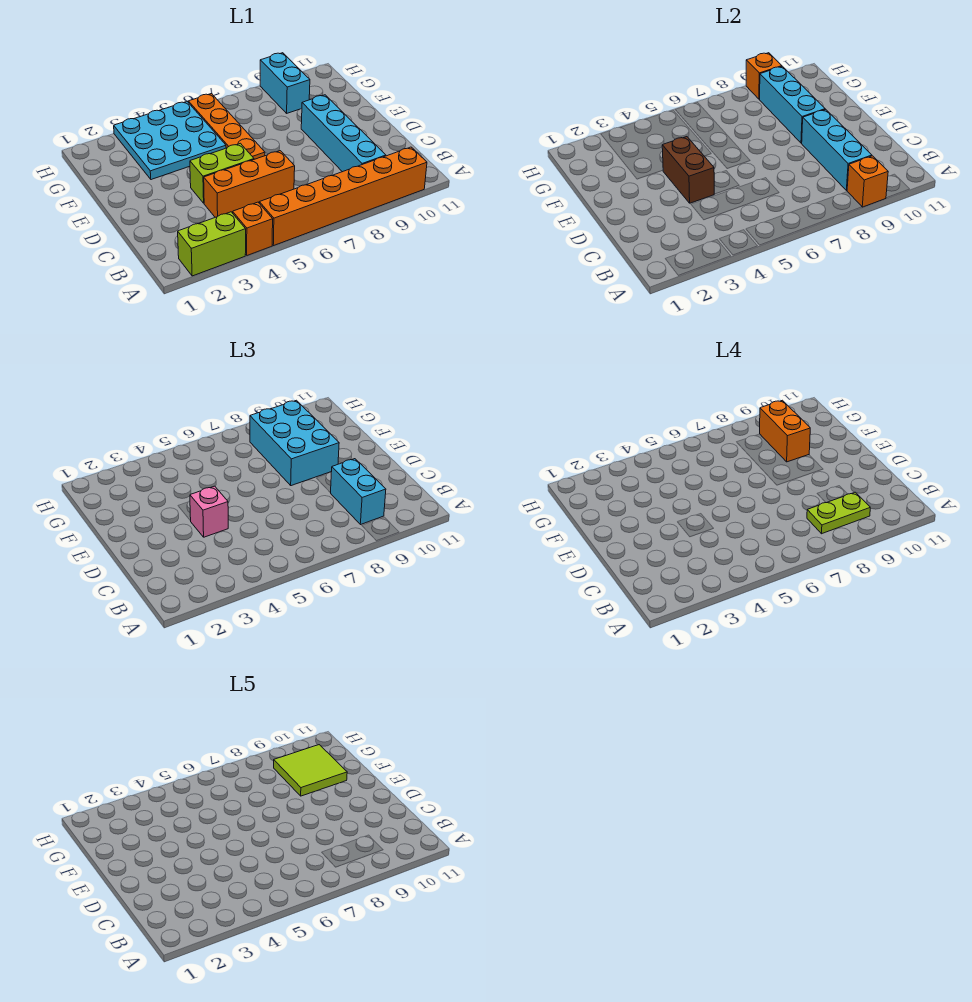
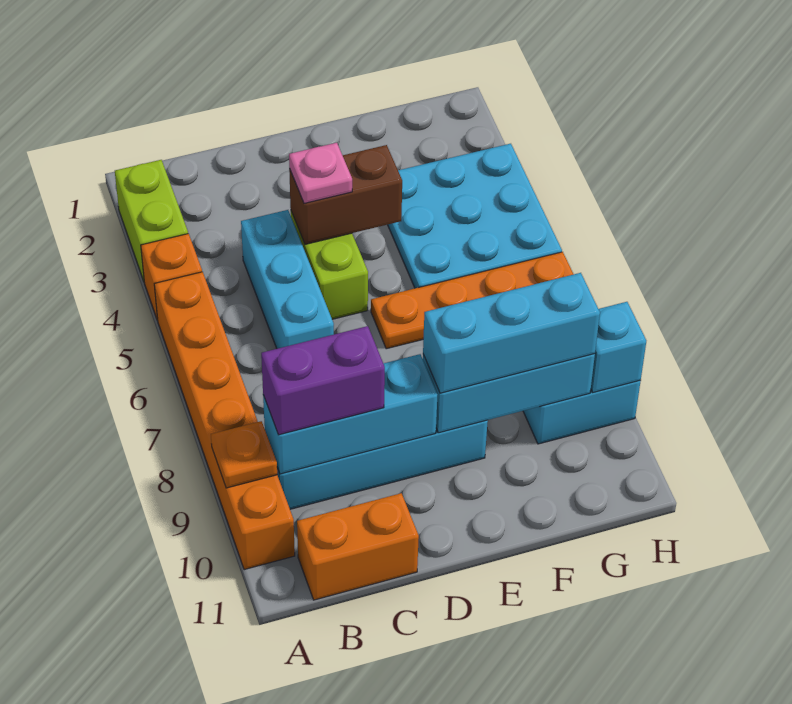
orange 1x1 brick [847,156,888,207] -> orange 1x1 plate [211,421,277,488]
lime 1x2 plate [807,492,870,534] -> none
cyan 1x2 brick [331,459,386,525] -> purple 1x2 brick [261,326,385,435]
orange 1x3 brick [204,151,295,217] -> cyan 1x3 brick [241,210,334,349]
pink 1x1 brick [190,486,228,537] -> pink 1x1 plate [289,143,352,203]
cyan 2x3 brick [250,400,339,486] -> cyan 1x3 brick [423,273,600,393]
orange 1x2 brick [760,400,810,462] -> orange 1x2 brick moved to [297,493,419,600]
lime 2x2 tile [274,745,347,796] -> none
orange 1x1 brick [746,53,782,99] -> cyan 1x1 brick [591,302,646,392]

